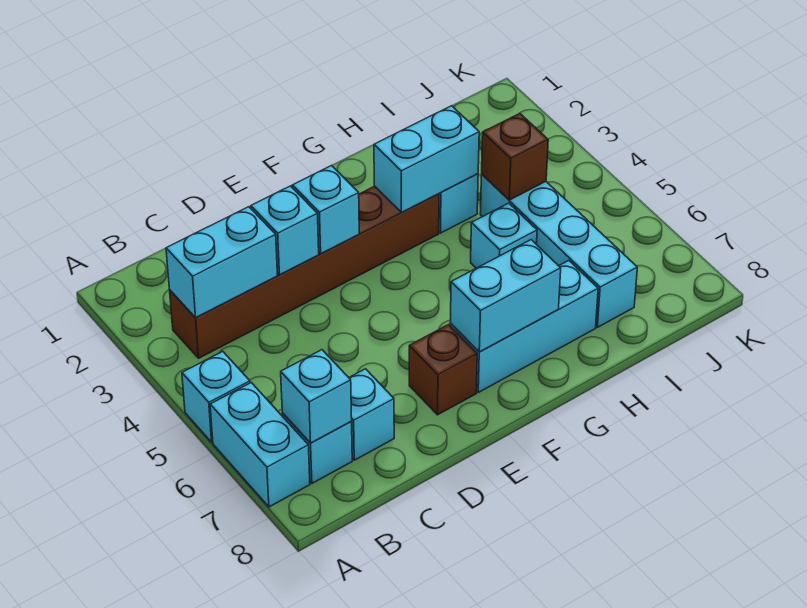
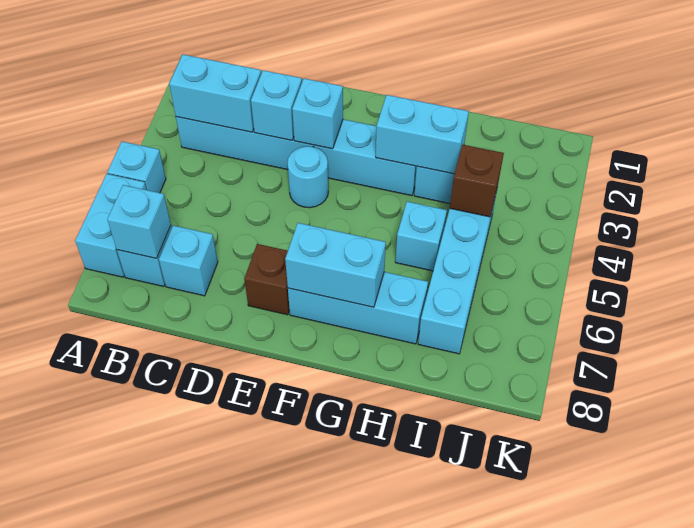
brown 1x6 brick [170,186,439,358] -> cyan 1x6 brick [176,117,417,196]
none -> cyan 1x1 round brick [288,146,328,208]

